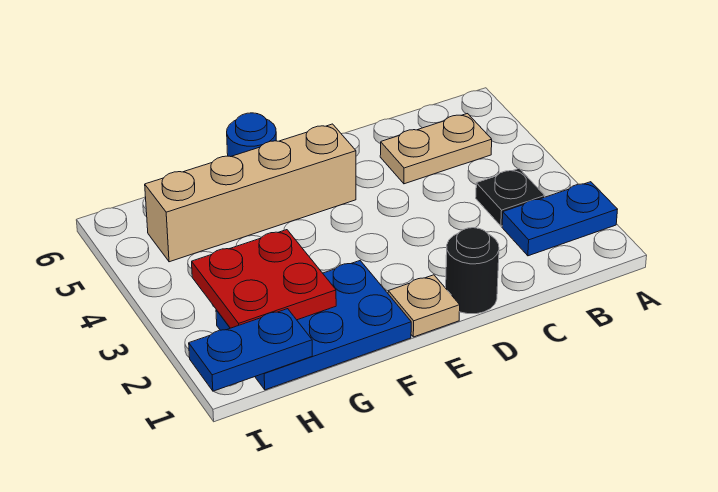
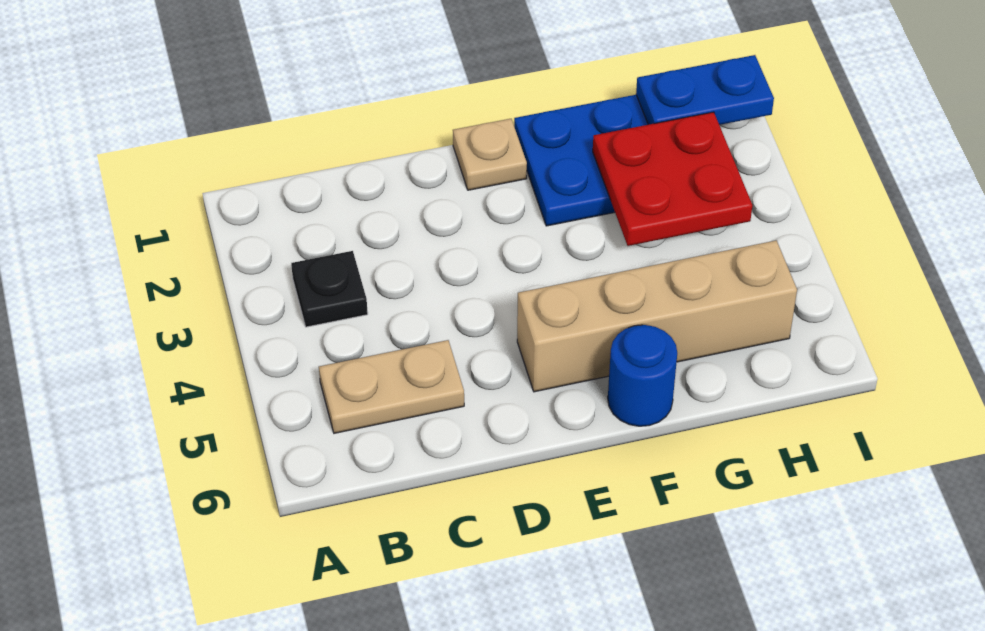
blue 1x2 plate [502,182,618,256] -> none
black 1x1 round brick [446,228,499,314] -> none

